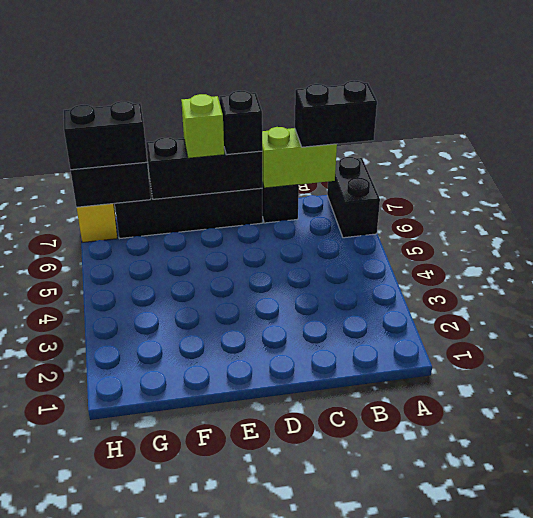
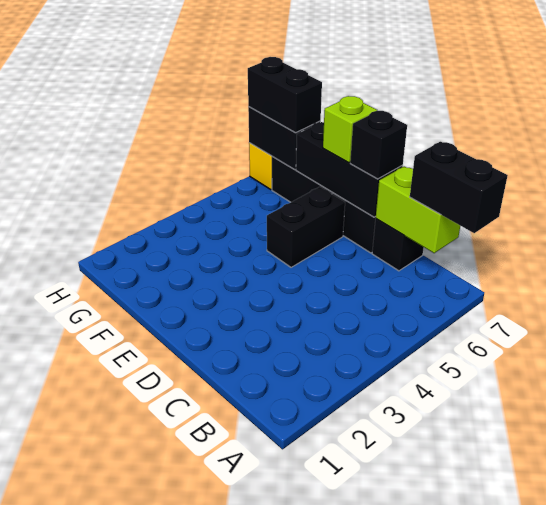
black 1x2 brick [327,157,380,238] -> black 1x2 brick moved to [267,187,345,267]

